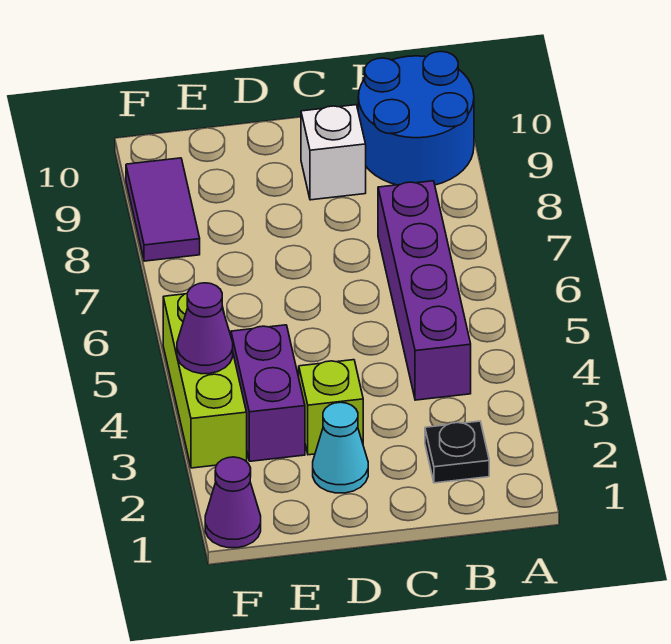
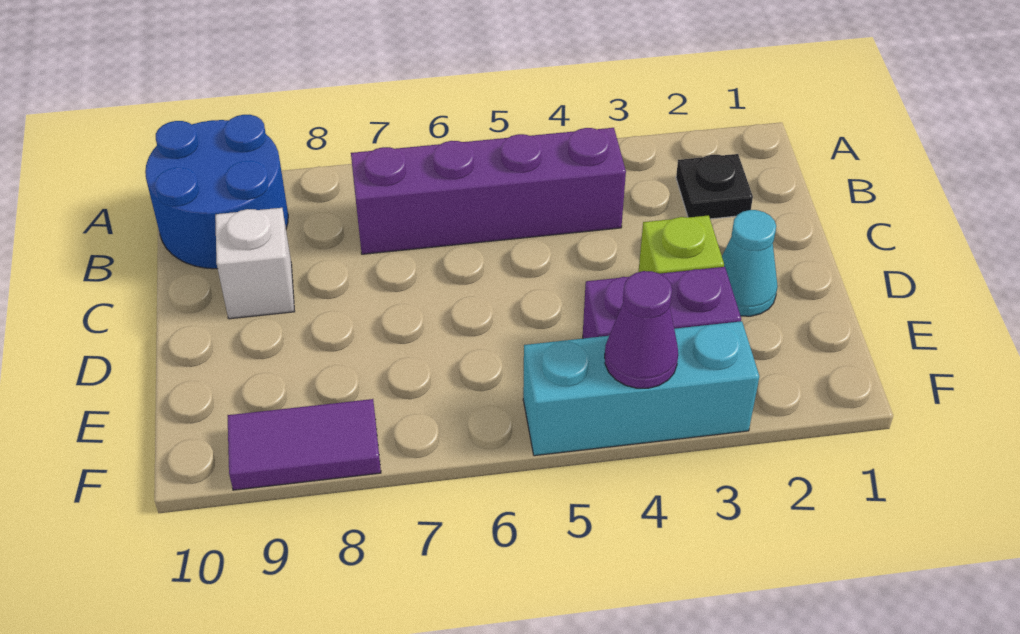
purple 1x1 cone [205,457,261,548] -> none
lime 1x3 brick [163,294,247,468] -> cyan 1x3 brick [523,321,759,456]

